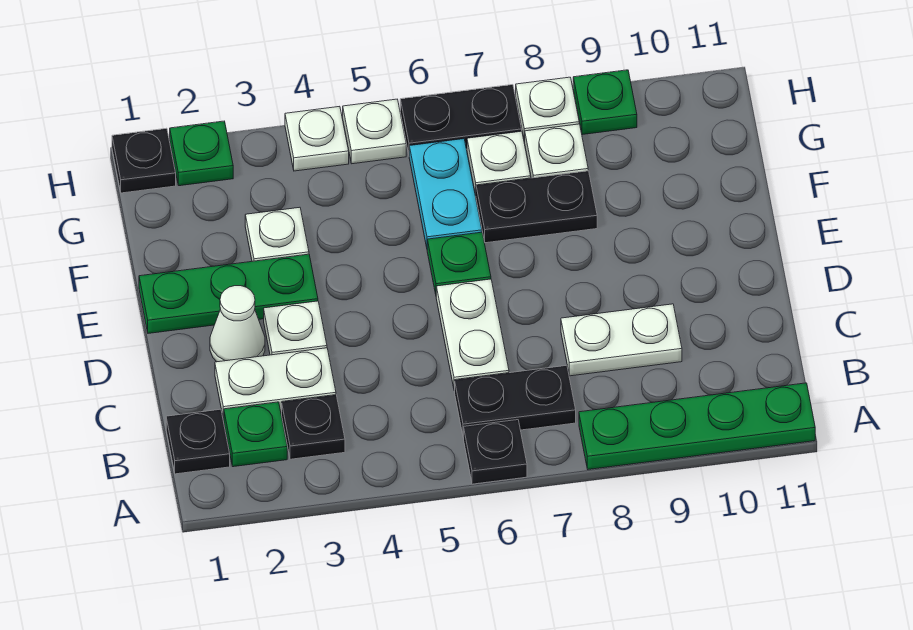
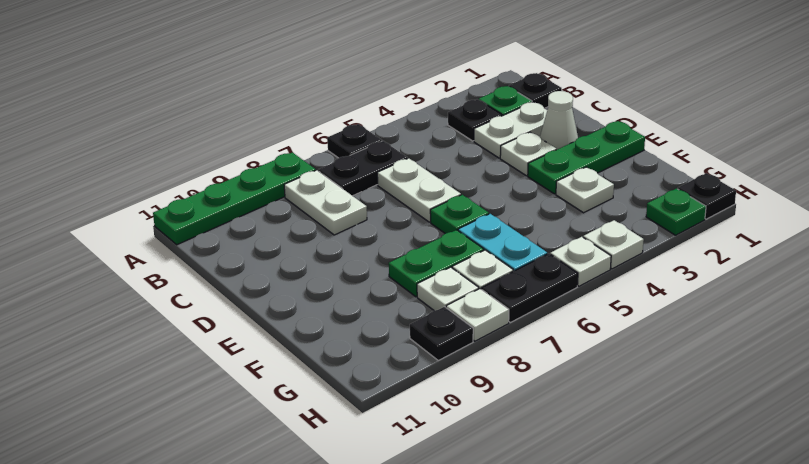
white 1x2 plate [561,304,682,376] -> white 1x2 plate turned to [284,170,367,235]
black 1x2 plate [476,171,597,243] -> green 1x2 plate [389,230,484,297]
green 1x1 plate [573,70,637,135] -> black 1x1 plate [410,307,473,360]

